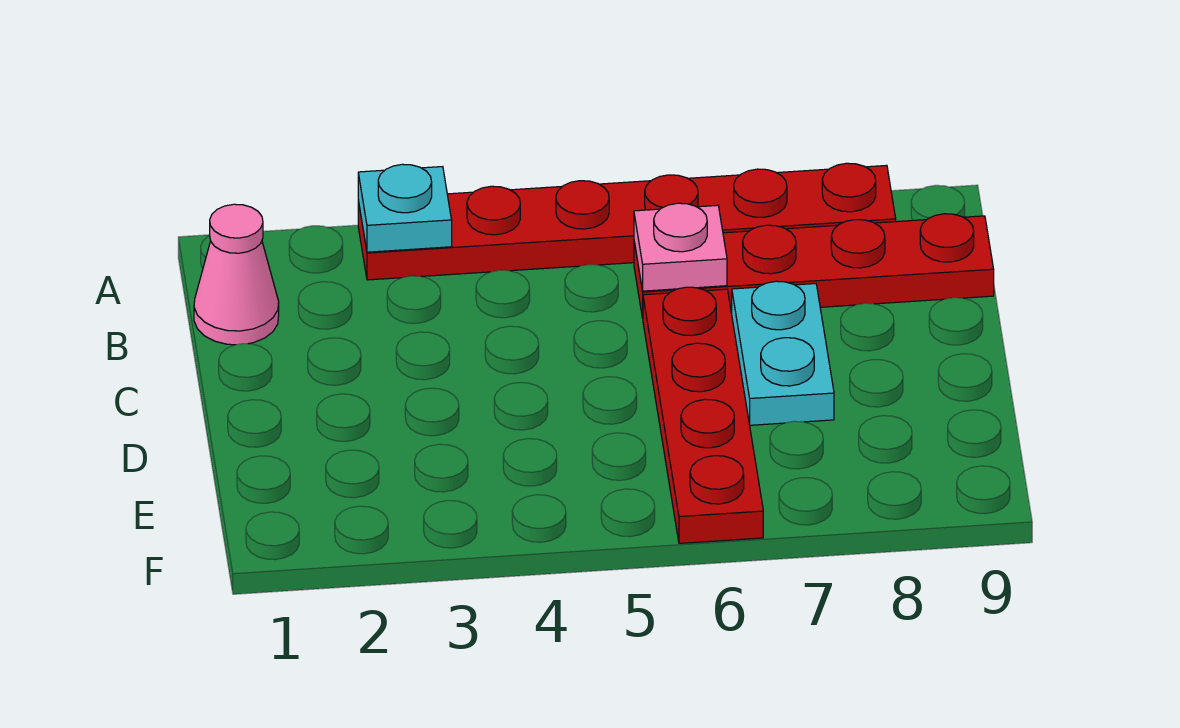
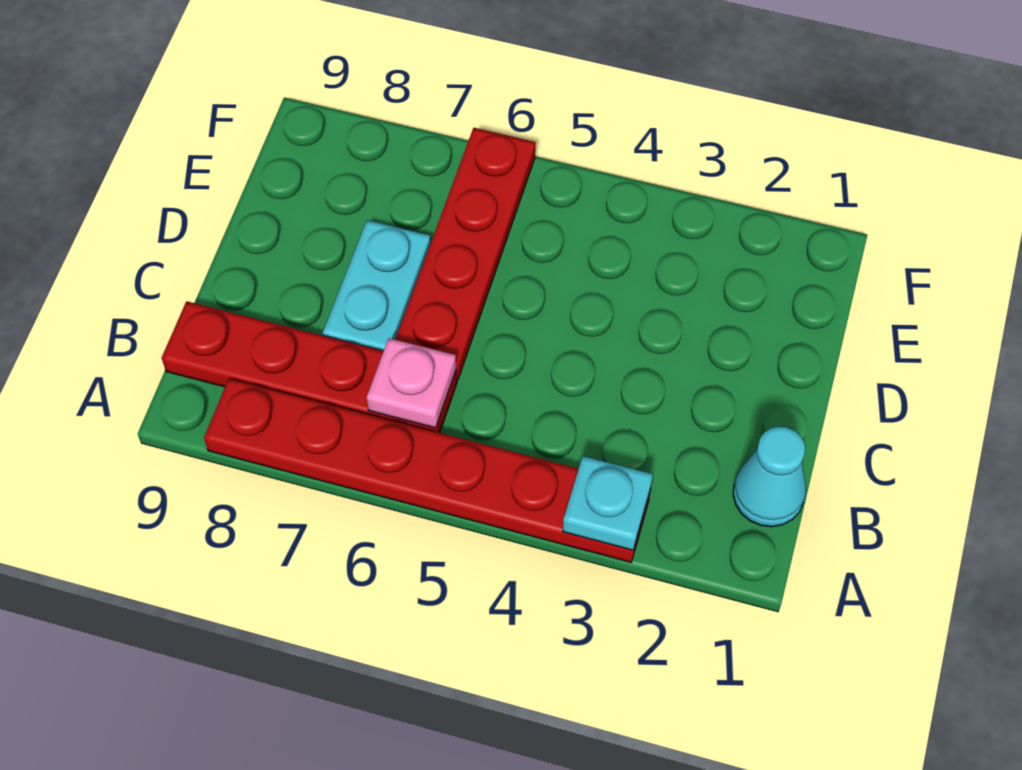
pink 1x1 cone [194,204,279,345] -> cyan 1x1 cone [733,426,806,527]

